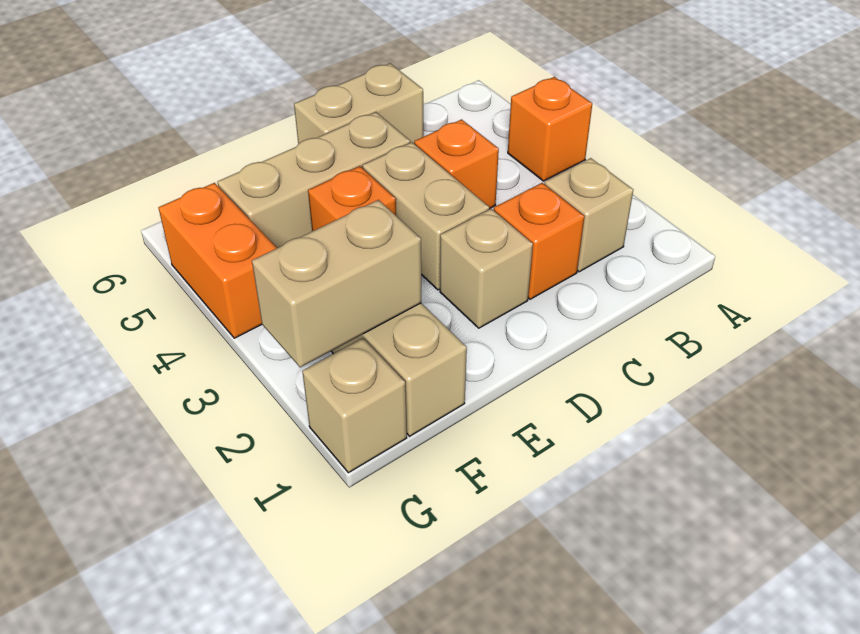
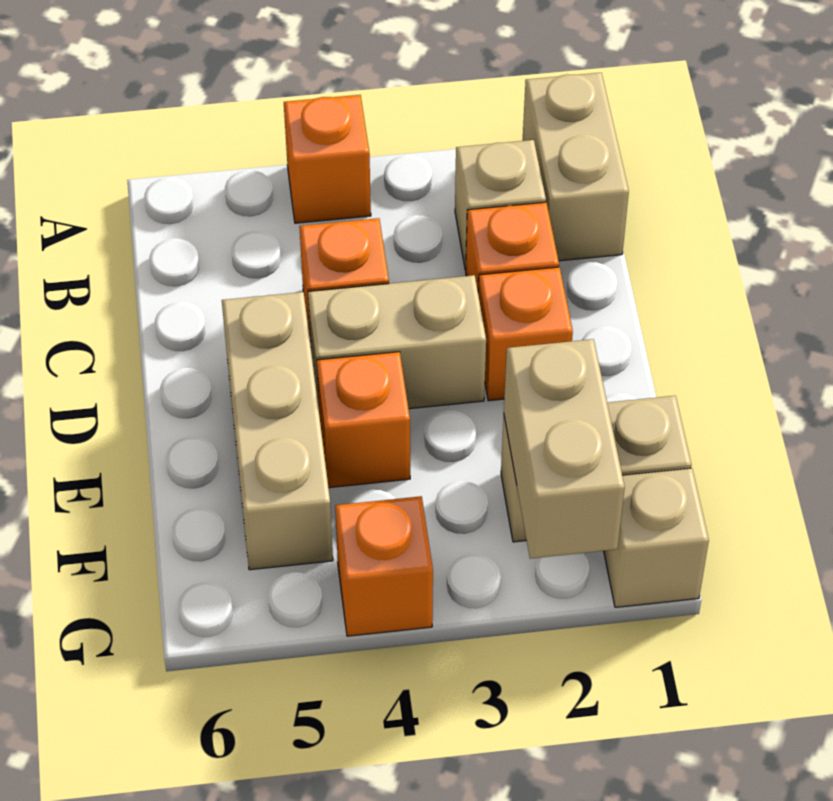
tan 1x2 brick [294,63,423,144] -> tan 1x2 brick moved to [523,73,629,261]
tan 1x1 brick [440,209,533,328] -> orange 1x1 brick [478,267,573,401]
orange 1x2 brick [158,183,277,338] -> orange 1x1 brick [335,496,433,636]

